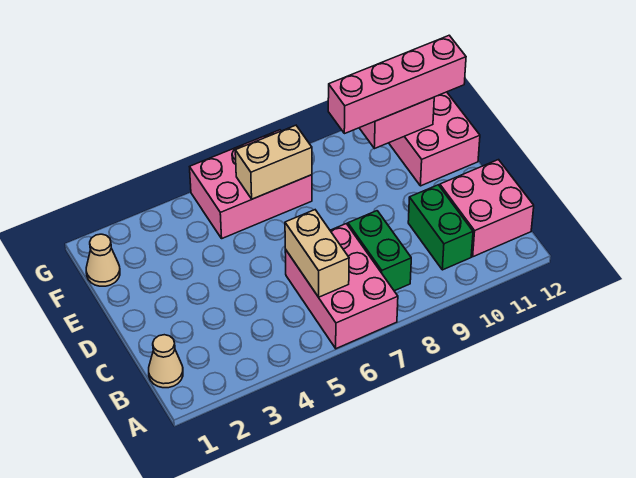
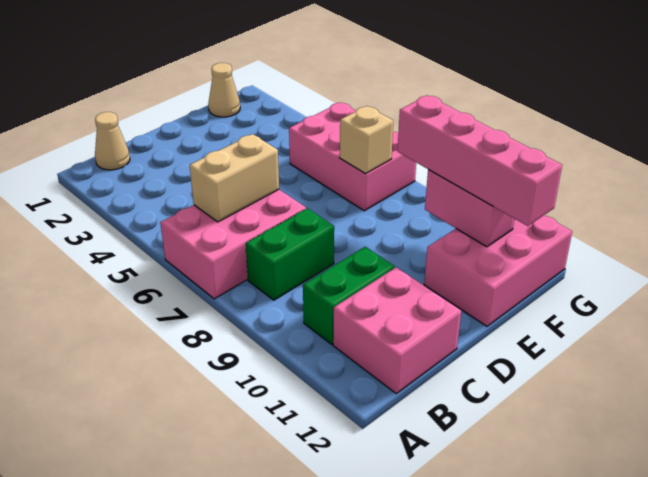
tan 1x2 brick [235,125,312,199] -> tan 1x1 brick [340,106,393,174]

